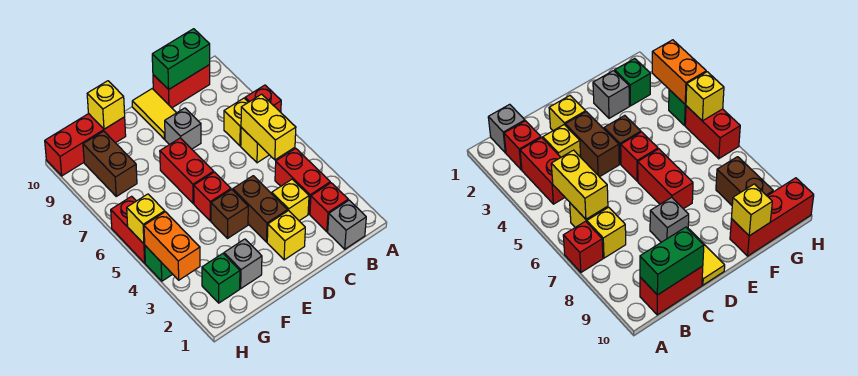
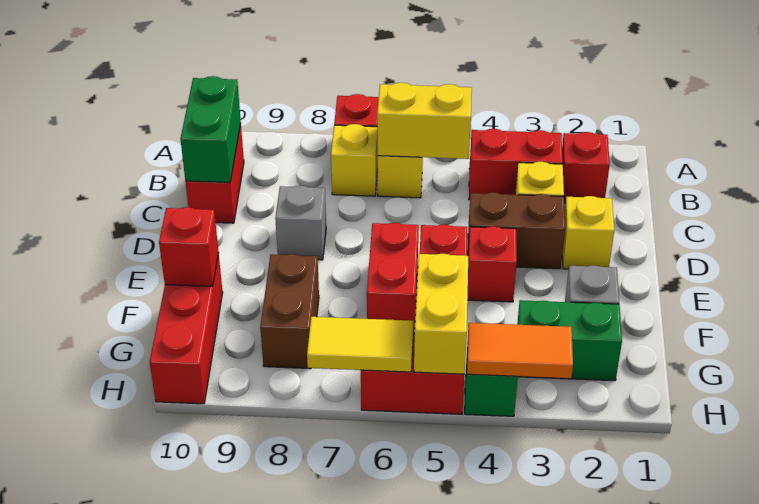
grey 1x1 brick [328,200,366,249] -> none
yellow 1x2 tile [132,89,176,139] -> yellow 1x2 tile moved to [307,317,413,372]
brown 1x1 brick [211,189,248,239] -> red 1x1 brick [468,226,517,302]
red 1x2 brick [160,138,214,203] -> red 1x2 brick turned to [367,223,419,335]
yellow 1x1 brick [87,81,125,129] -> red 1x1 brick [159,207,219,286]
green 1x1 brick [202,254,240,303] -> green 1x2 brick [517,300,622,381]
brown 1x2 brick [83,131,137,196] -> brown 1x2 brick turned to [260,254,319,369]
orange 1x2 brick [144,212,200,280] -> orange 1x2 tile [467,323,573,378]
yellow 1x1 brick [127,194,165,244] -> yellow 1x2 brick [414,254,468,374]

